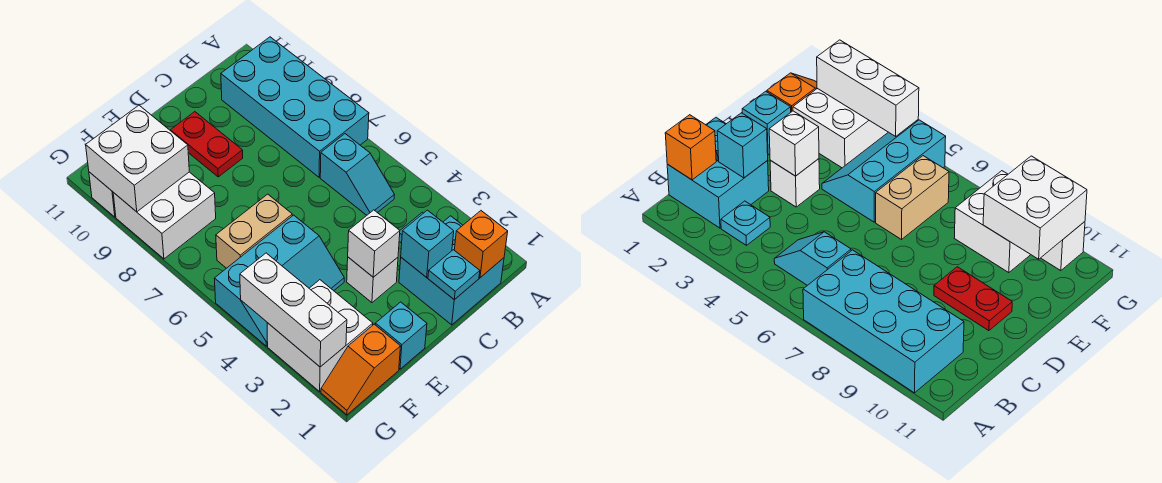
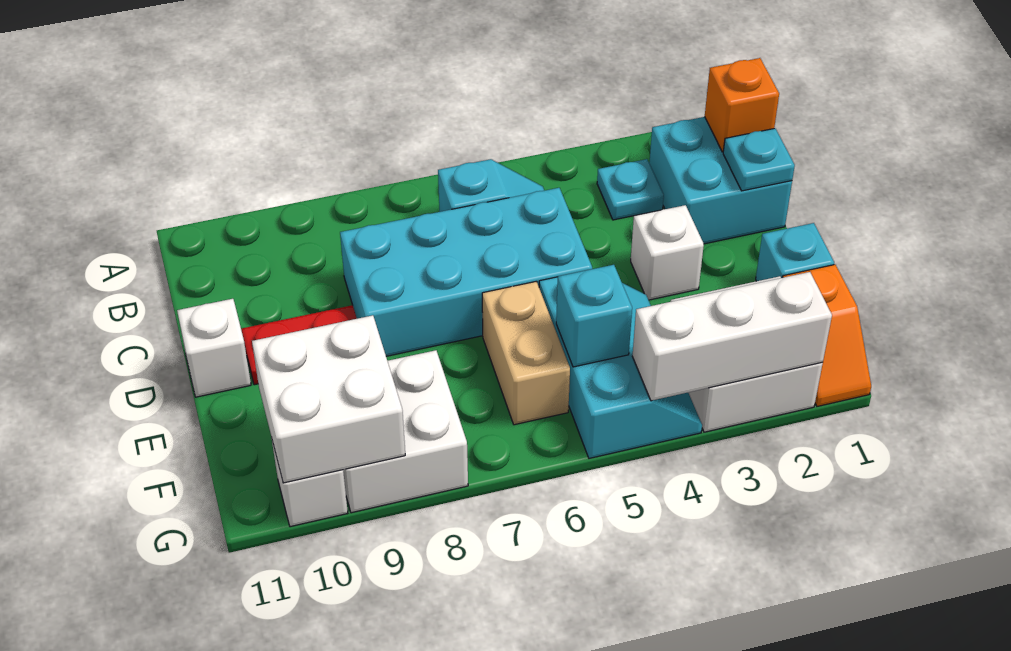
cyan 2x4 brick [221,37,369,177] -> cyan 2x4 brick moved to [340,188,592,356]
cyan 1x1 brick [401,210,454,277] -> cyan 1x1 brick moved to [556,265,632,367]
white 1x1 brick [348,210,400,277] -> white 1x1 brick moved to [177,299,251,397]

